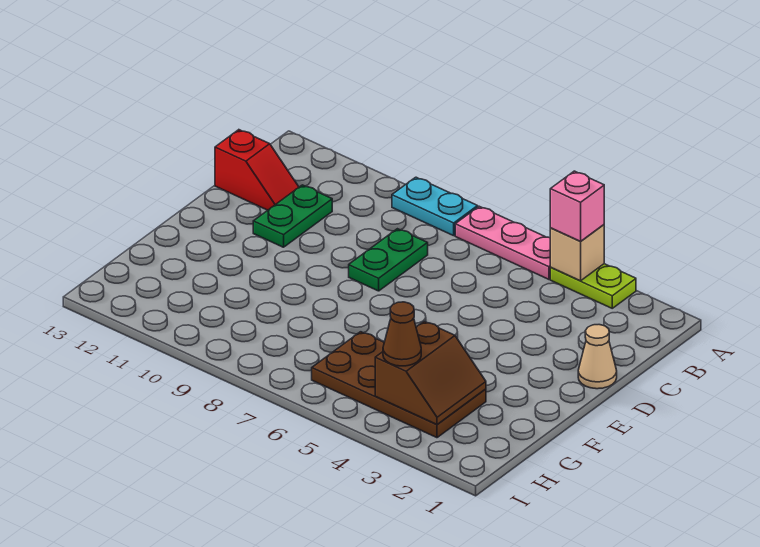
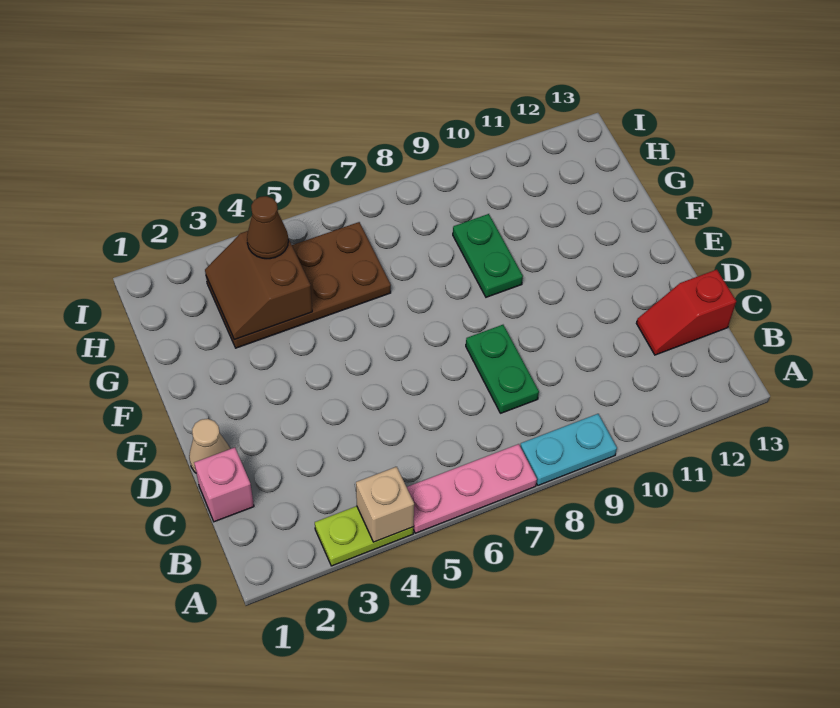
pink 1x1 brick [550,171,604,241] -> pink 1x1 brick moved to [194,447,254,522]
green 1x2 plate [253,185,332,247] -> green 1x2 plate moved to [453,214,523,297]

